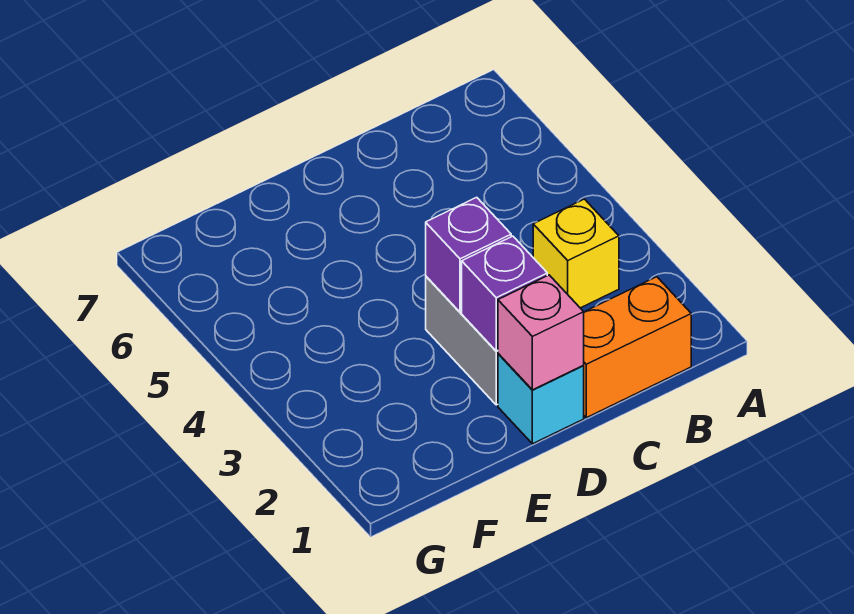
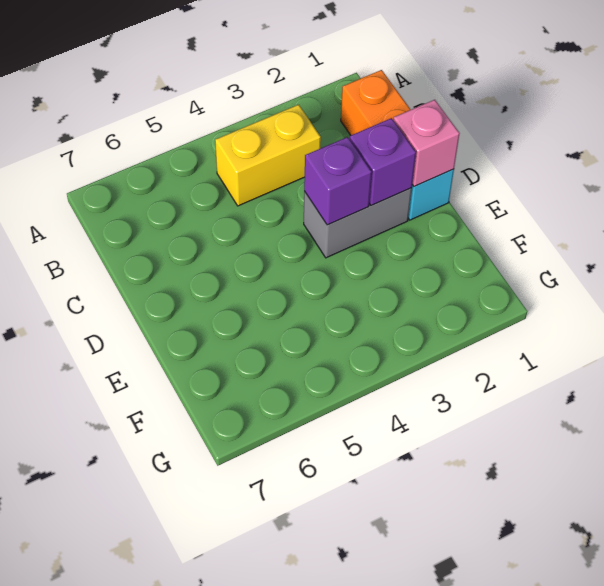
yellow 1x1 brick [533,199,619,308] -> yellow 1x2 brick [215,105,321,206]

